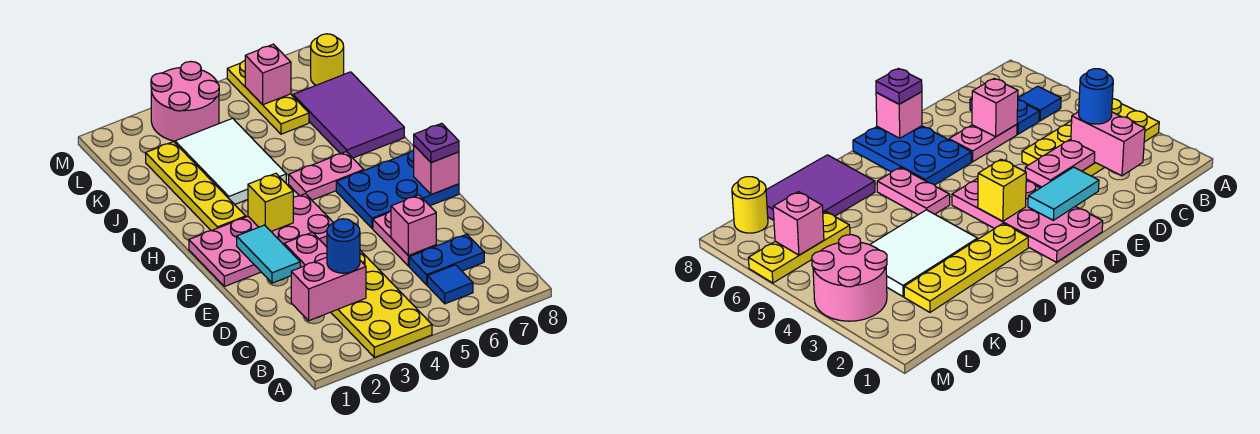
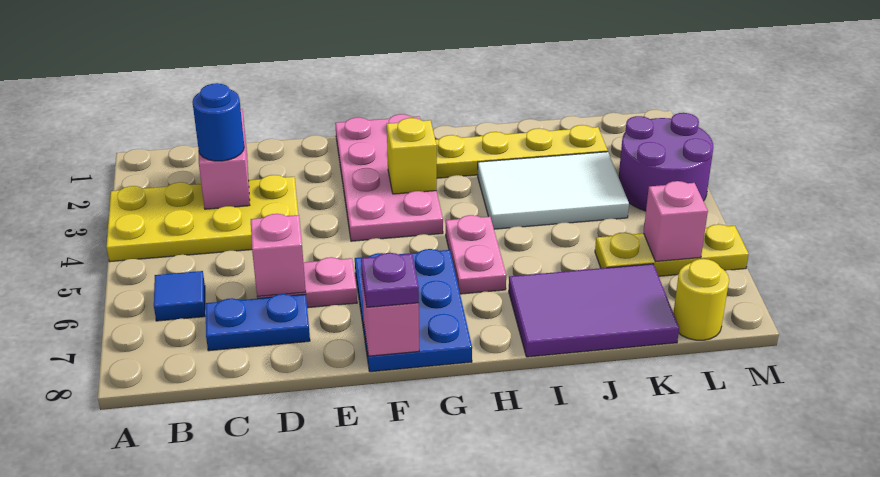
blue 1x2 plate [409,234,484,285] -> blue 1x2 plate turned to [206,294,310,351]
pink 1x2 plate [284,232,327,267] -> none
cyan 1x2 tile [237,225,300,283] -> none
pink 2x2 round brick [151,61,219,141] -> purple 2x2 round brick [619,113,713,211]

